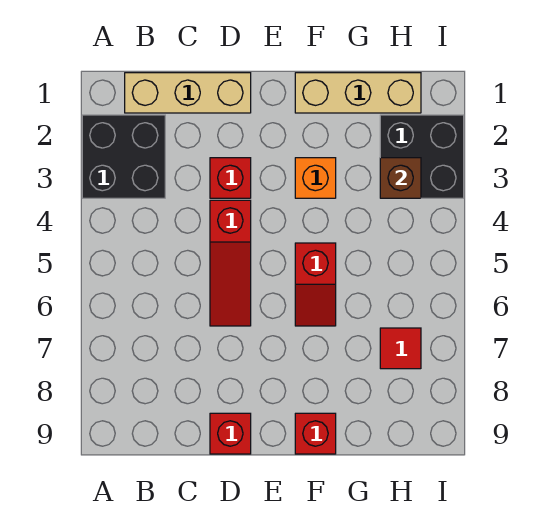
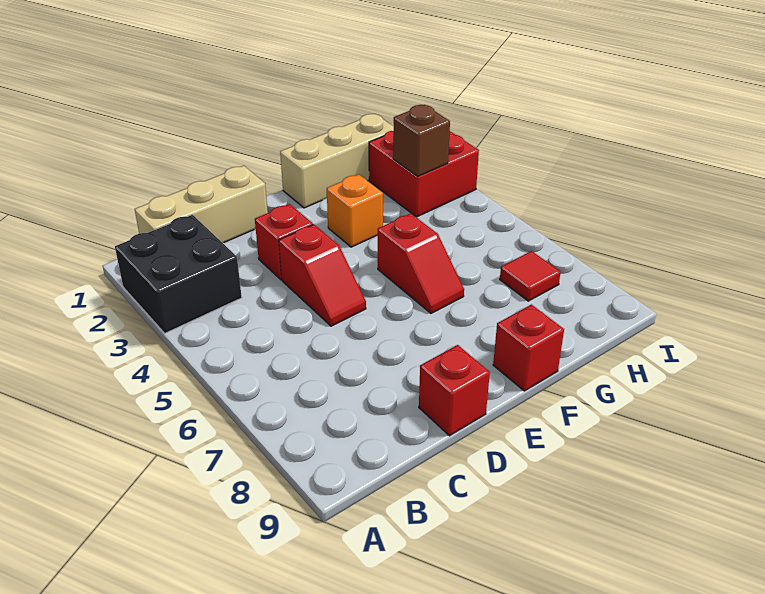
red 1x3 slope [210,200,251,326] -> red 1x2 slope [279,224,366,326]
black 2x2 brick [380,115,464,198] -> red 2x2 brick [369,130,479,217]

